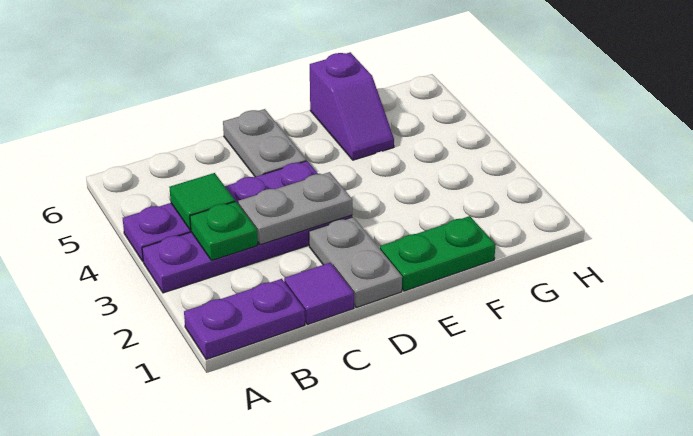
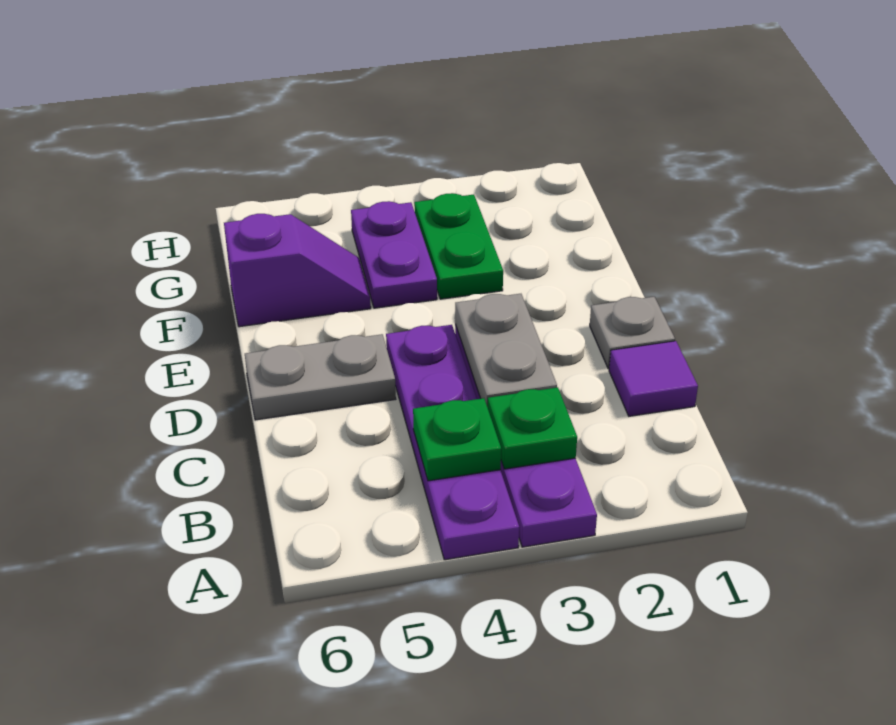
purple 1x2 plate [184,279,305,359] -> purple 1x2 plate moved to [351,201,437,308]
green 1x1 tile [169,173,235,230] -> green 1x1 plate [413,398,501,481]
grey 1x2 plate [309,217,402,308] -> grey 1x1 plate [590,297,675,369]
green 1x2 plate [380,216,495,291] -> green 1x2 plate moved to [414,193,503,299]

